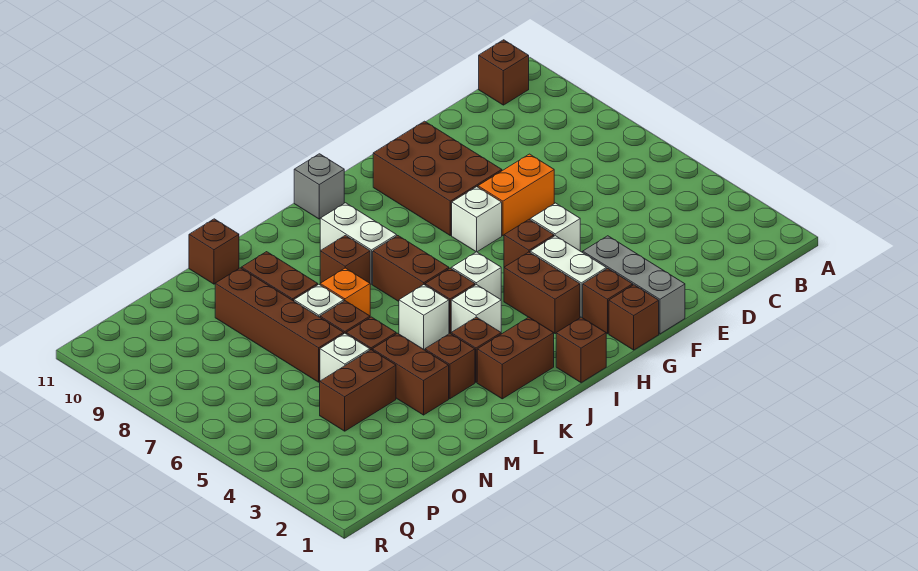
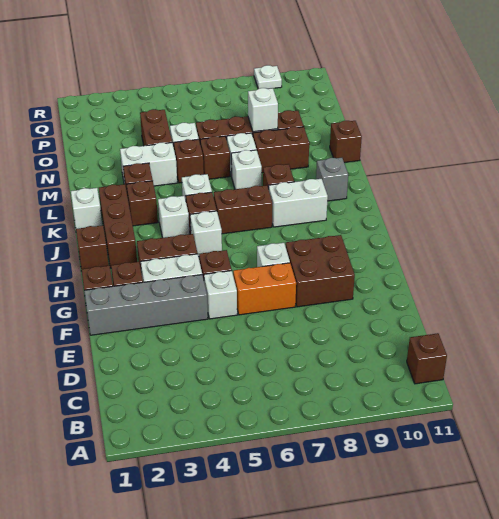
orange 1x2 brick [478,154,554,236] -> orange 1x2 brick turned to [233,263,296,315]
grey 1x3 brick [583,236,685,334] -> grey 1x4 brick [84,275,208,335]
brown 2x3 brick [373,121,502,236] -> brown 2x2 brick [286,235,355,307]
grey 1x1 brick [294,154,344,219] -> grey 1x1 brick moved to [316,158,348,201]
brown 1x2 brick [477,317,554,399] -> brown 1x3 brick [99,184,137,268]
none -> white 1x1 brick [71,188,102,229]
orange 1x1 brick [320,268,370,316] -> white 1x1 brick [231,150,262,189]
brown 1x2 brick [372,333,449,415] -> white 1x2 brick [120,143,177,186]
none -> white 1x1 brick [248,88,278,132]
none -> white 1x1 plate [254,65,282,89]

